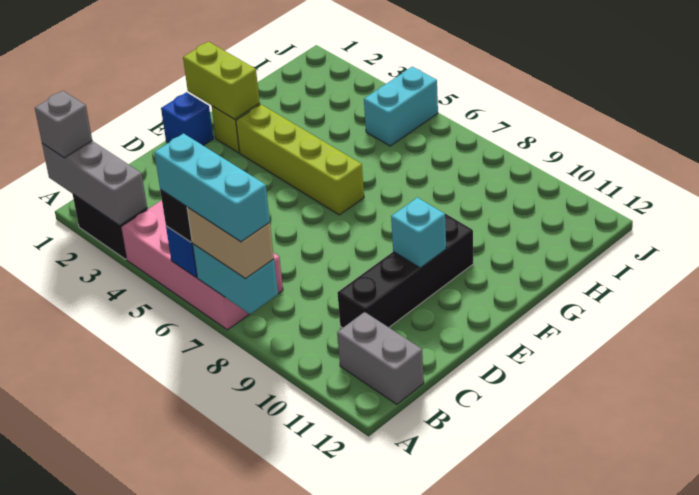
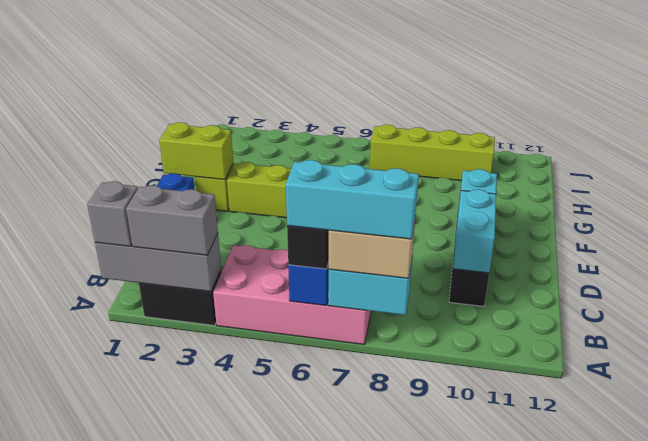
grey 1x2 brick [337,312,424,404] -> grey 1x2 brick moved to [126,185,218,255]
cyan 1x2 brick [364,67,438,146] -> cyan 1x2 brick moved to [453,189,496,273]
none -> lime 1x4 brick [370,125,495,181]

